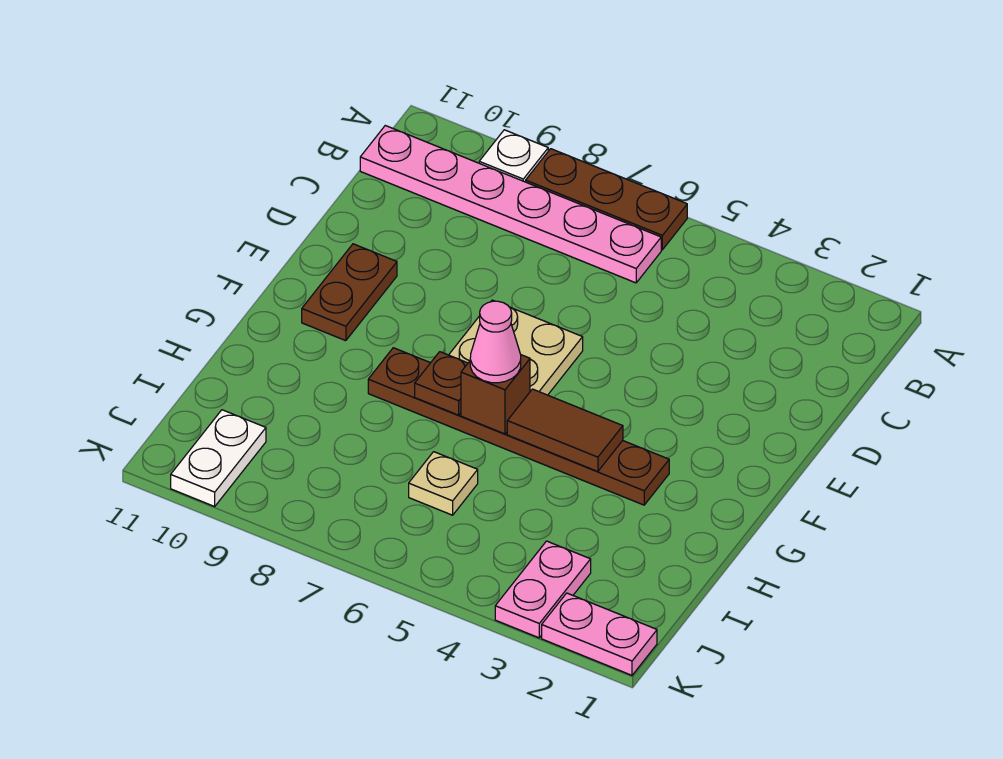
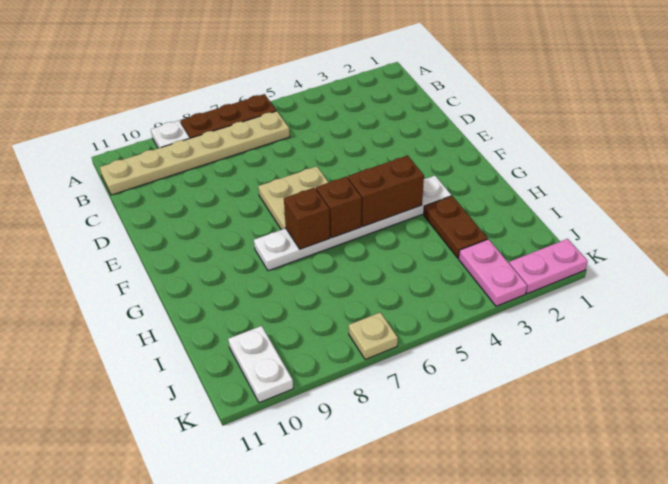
pink 1x6 plate [360,126,661,283] -> tan 1x6 plate [100,111,290,195]
brown 1x2 plate [302,244,397,341] -> brown 1x2 plate moved to [424,196,488,258]
brown 1x6 plate [368,348,669,505] -> white 1x6 plate [254,176,451,271]
brown 1x2 tile [507,389,623,472] -> brown 1x2 brick [348,155,424,226]
pink 1x1 cone [470,301,521,383] -> none
brown 1x1 plate [415,352,468,415] -> brown 1x1 brick [284,188,330,249]
tan 1x1 plate [409,452,478,515] -> tan 1x1 plate moved to [349,312,398,360]

